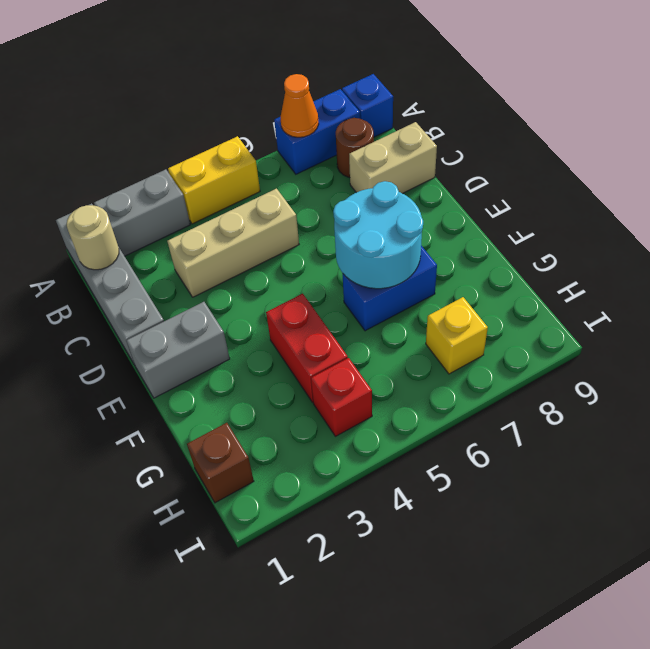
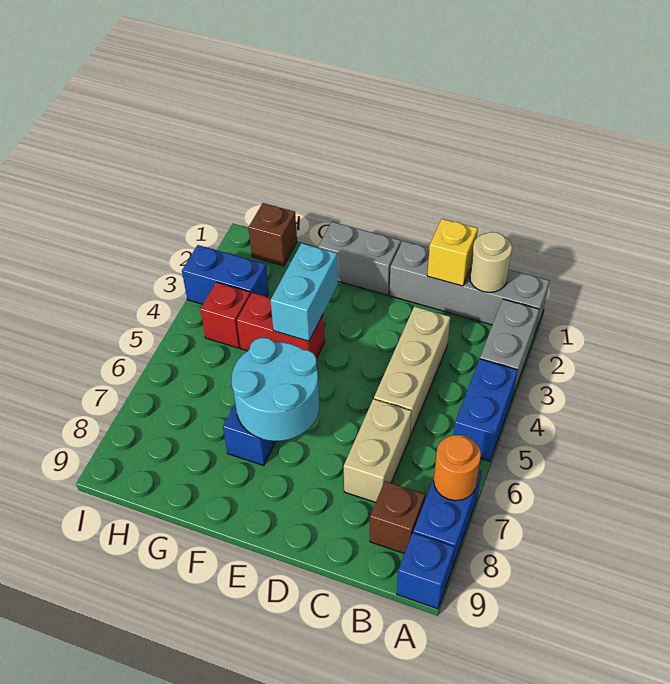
yellow 1x2 brick [168,136,260,224] -> blue 1x2 brick [454,359,518,461]
orange 1x1 cone [281,74,319,137] -> orange 1x1 round brick [434,435,481,501]
brown 1x1 round brick [336,118,374,178] -> brown 1x1 brick [370,481,425,554]
tan 1x2 brick [349,122,437,194] -> tan 1x2 brick moved to [344,399,411,502]
grey 1x2 brick [126,302,230,398] -> grey 1x2 brick turned to [318,222,401,295]
none -> cyan 1x2 brick [270,243,338,341]
none -> blue 1x2 brick [182,245,269,304]
yellow 1x1 brick [426,297,488,374] -> yellow 1x1 brick moved to [427,219,478,286]

